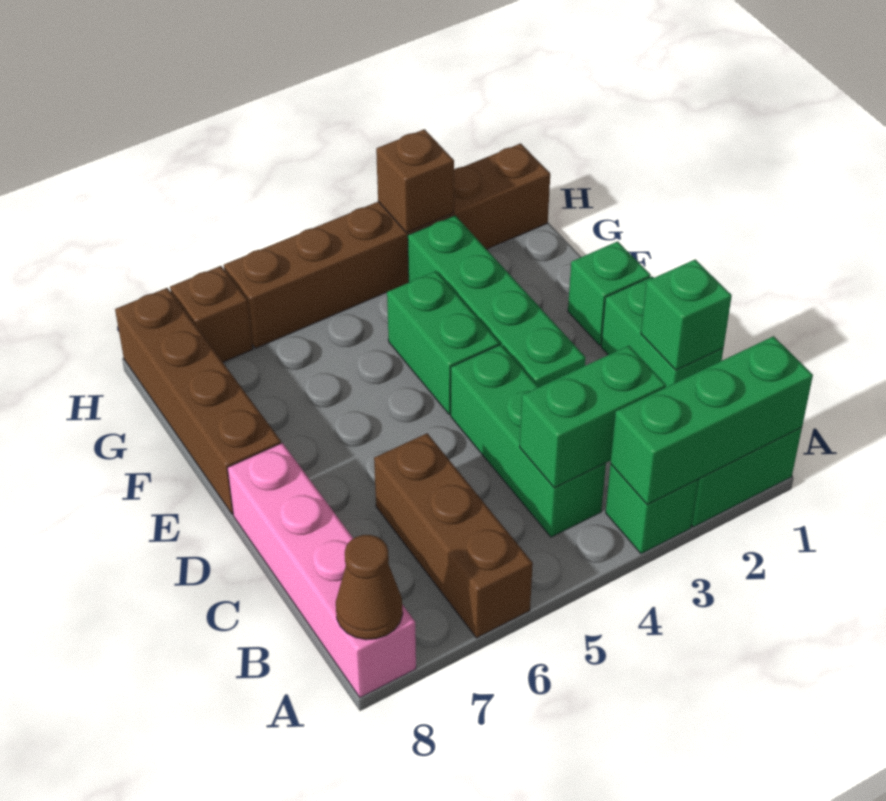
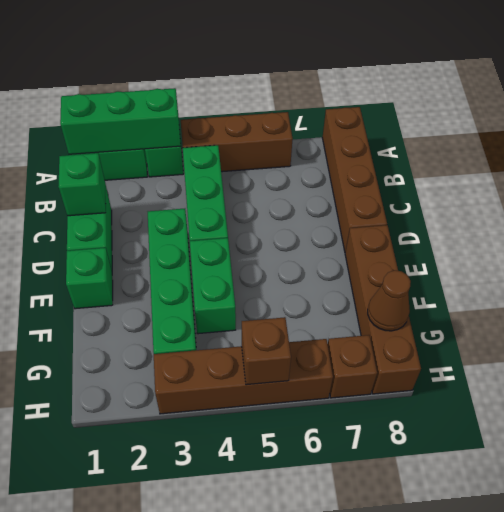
brown 1x3 brick [374,433,533,638] -> brown 1x3 brick turned to [181,112,293,172]
pink 1x4 brick [227,443,416,698] -> brown 1x4 brick [322,107,387,252]
brown 1x1 cone [336,535,403,640] -> brown 1x1 cone moved to [368,270,411,331]
green 1x2 brick [520,346,666,488] -> none
brown 1x6 brick [224,143,550,348] -> brown 1x4 brick [154,339,333,414]
brown 1x1 brick [376,129,454,233] -> brown 1x1 brick moved to [242,317,291,385]

